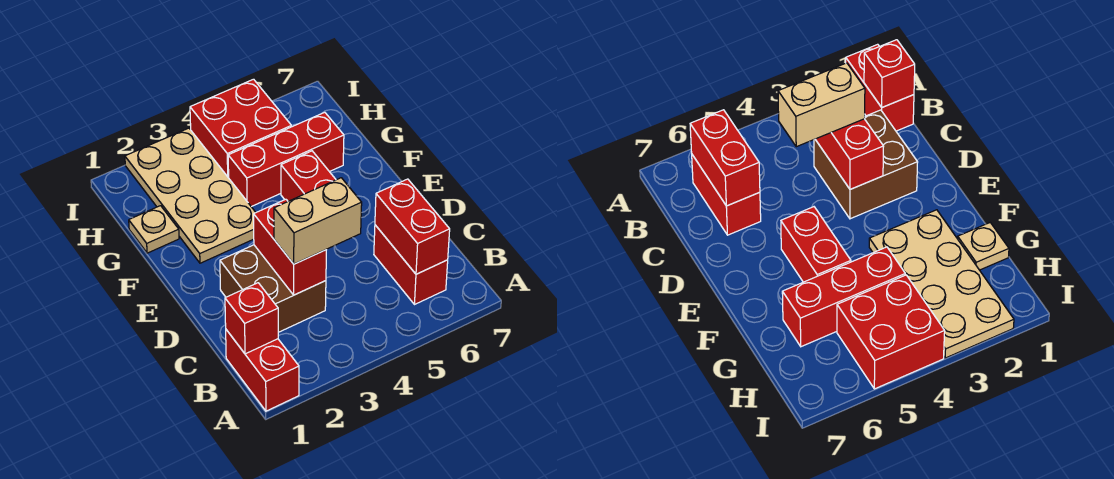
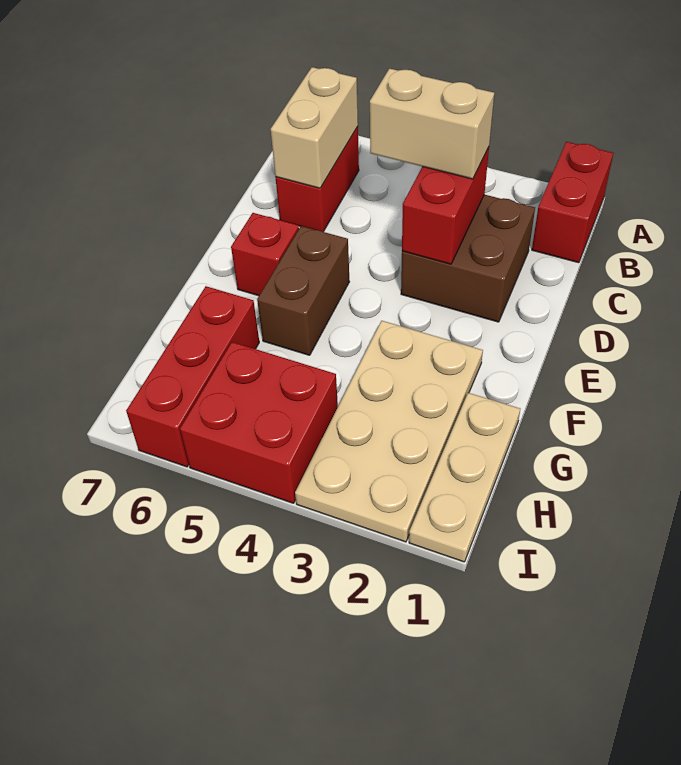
red 1x1 brick [225,283,278,354] -> red 1x1 brick moved to [231,213,299,296]
red 1x2 brick [375,179,450,274] -> tan 1x2 brick [271,67,358,188]
red 1x2 brick [281,151,336,201] -> brown 1x2 brick [257,226,349,355]
tan 1x1 plate [129,206,179,253] -> tan 1x3 plate [409,393,520,562]
red 1x3 brick [228,112,344,207] -> red 1x3 brick turned to [126,286,259,467]

